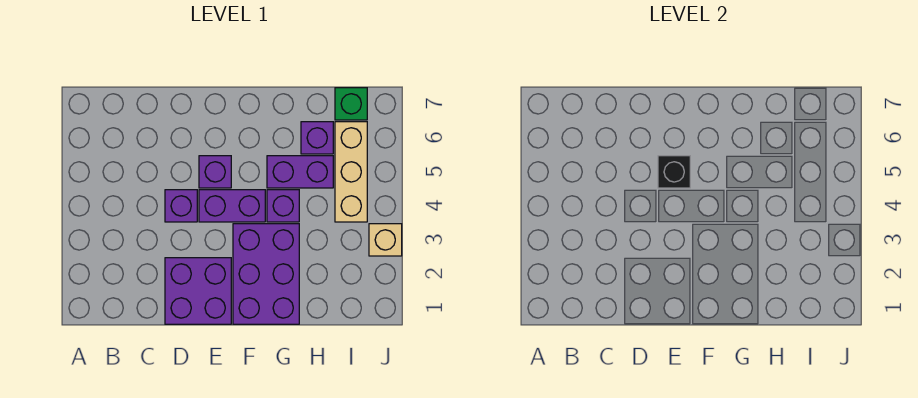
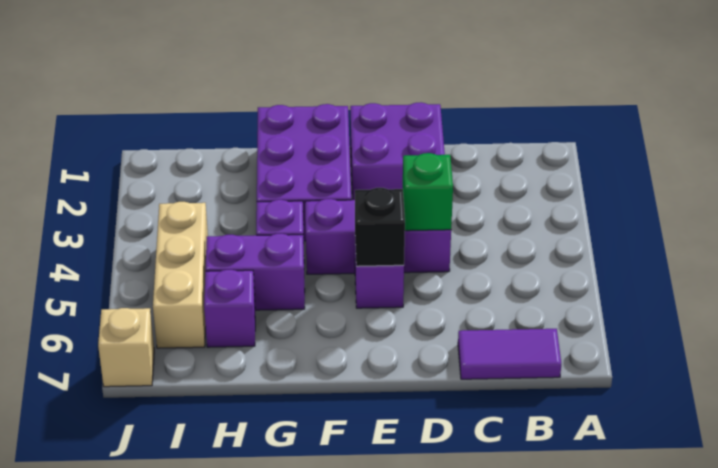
none -> purple 1x2 tile [458,329,561,379]
green 1x1 brick [335,88,367,120] -> green 1x1 brick moved to [403,153,453,231]
tan 1x1 brick [369,224,402,256] -> tan 1x1 brick moved to [98,308,154,387]

